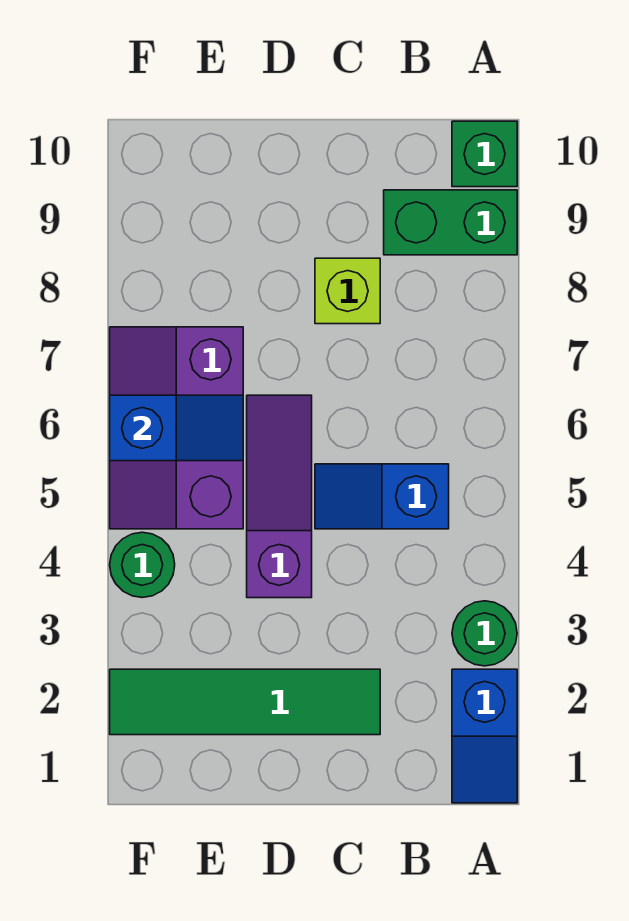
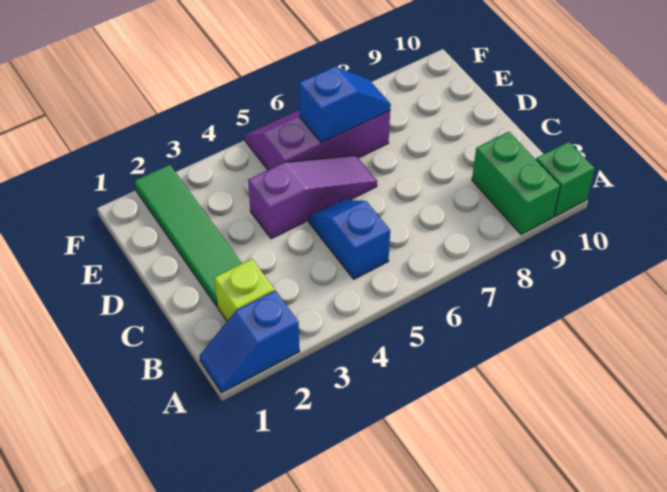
green 1x1 round brick [452,601,517,666] -> none
lime 1x1 brick [315,258,380,324] -> lime 1x1 brick moved to [214,259,275,321]
blue 1x2 slope [110,395,243,461] -> blue 1x2 slope turned to [299,66,391,143]
green 1x1 round brick [110,532,175,598] -> none

